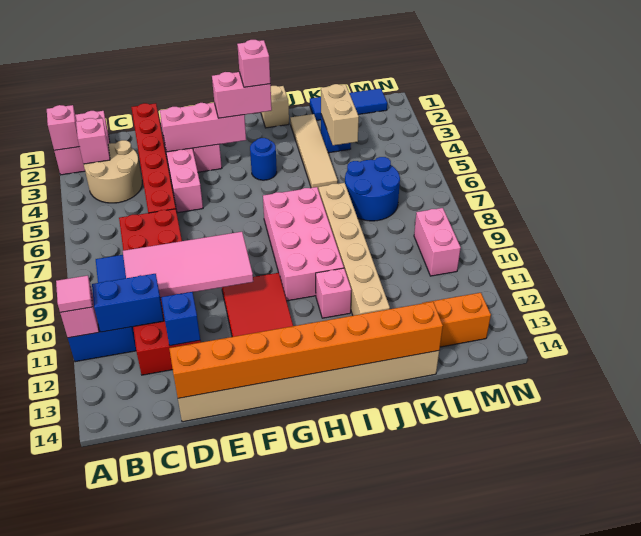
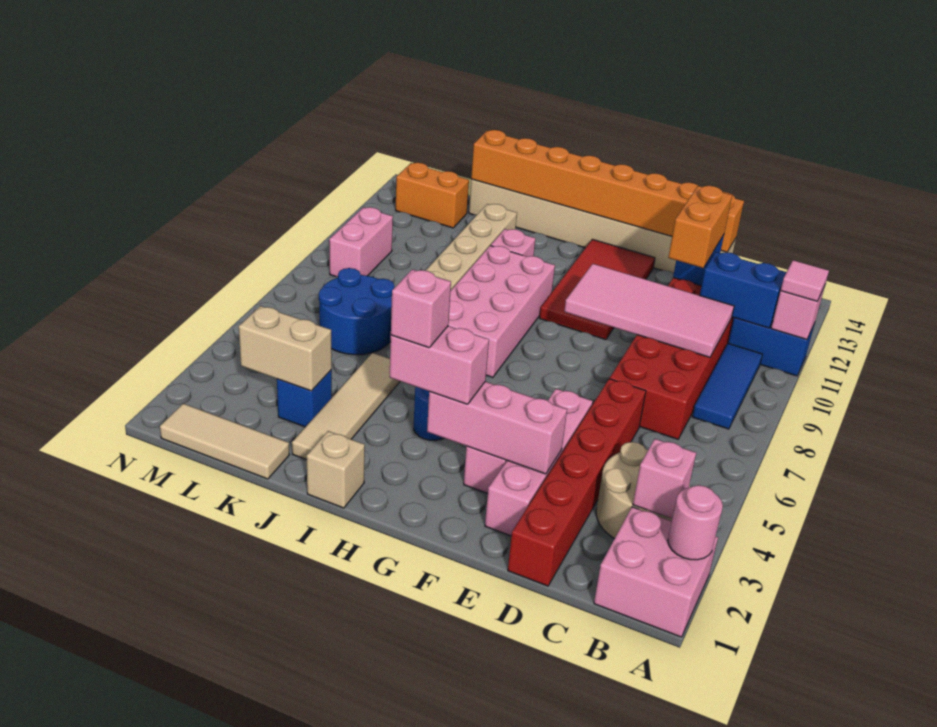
pink 1x1 brick [47,105,79,151] -> pink 1x1 round brick [668,485,723,560]
none -> orange 1x2 brick [668,186,732,268]
blue 1x3 tile [310,88,387,121] -> tan 1x3 tile [160,403,289,479]
tan 1x2 brick [321,84,359,145] -> tan 1x2 brick turned to [239,306,332,391]

